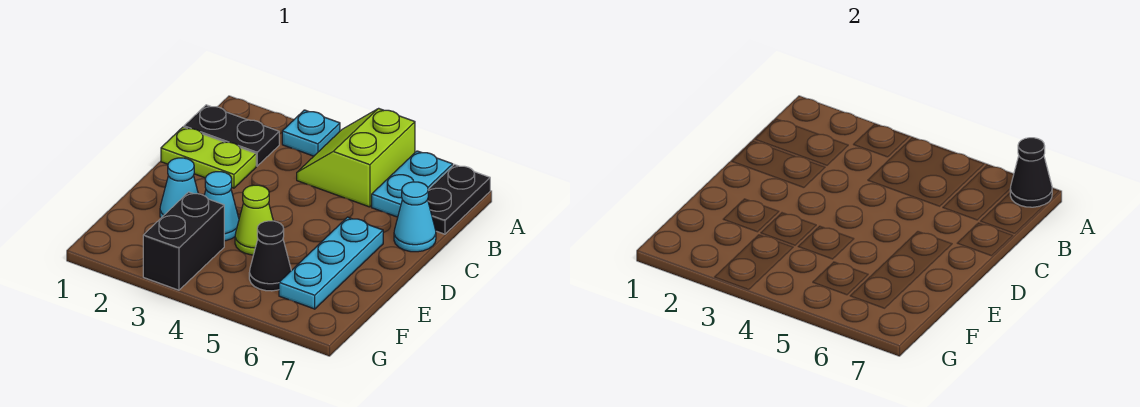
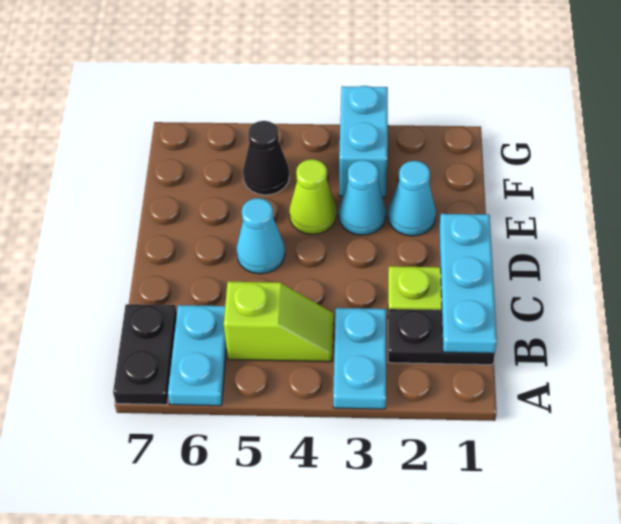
cyan 1x1 plate [282,110,340,156] -> cyan 1x2 plate [333,308,386,409]
lime 2x2 slope [297,108,415,207] -> lime 1x2 slope [224,282,333,362]
black 1x1 cone [1010,138,1052,207] -> none
cyan 1x1 cone [394,182,436,252] -> cyan 1x1 cone moved to [236,198,285,274]
cyan 1x3 plate [279,217,383,309] -> cyan 1x3 plate moved to [440,214,497,354]
black 1x2 brick [143,192,224,290] -> cyan 1x2 brick [339,86,388,197]

